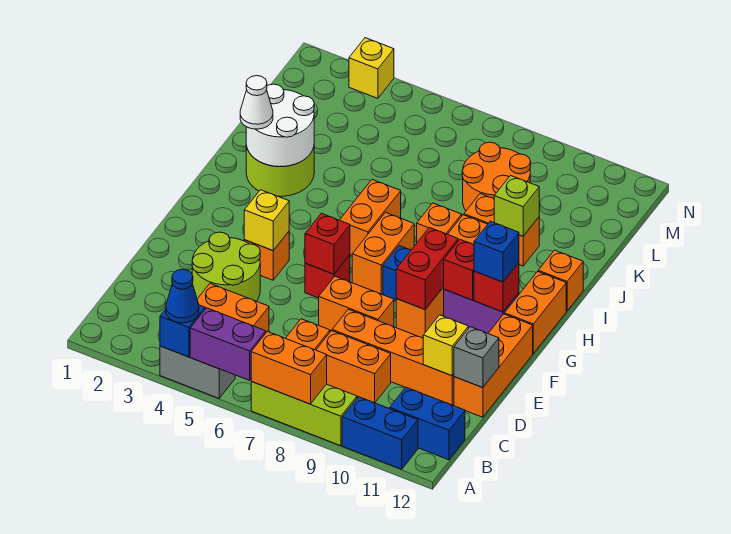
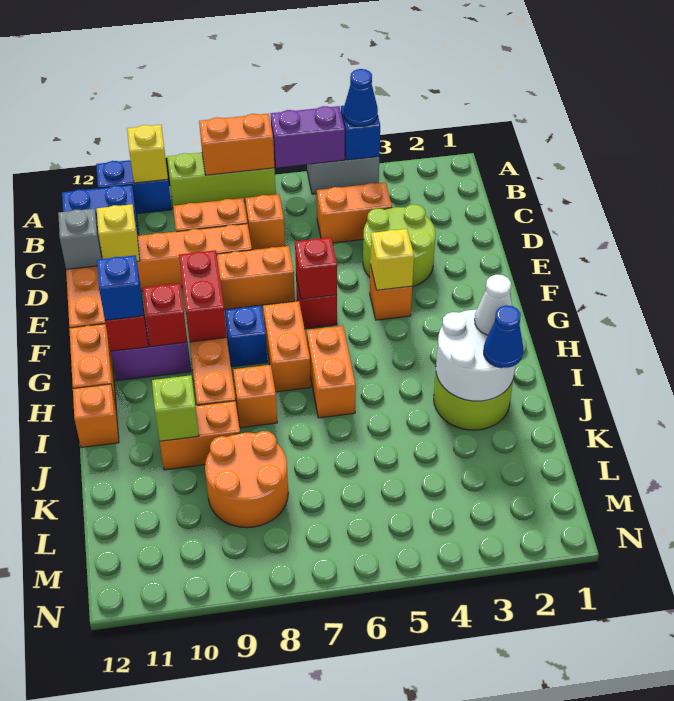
none -> blue 1x1 cone [484,305,523,368]
yellow 1x1 brick [349,38,394,98] -> yellow 1x1 brick moved to [127,125,168,183]

